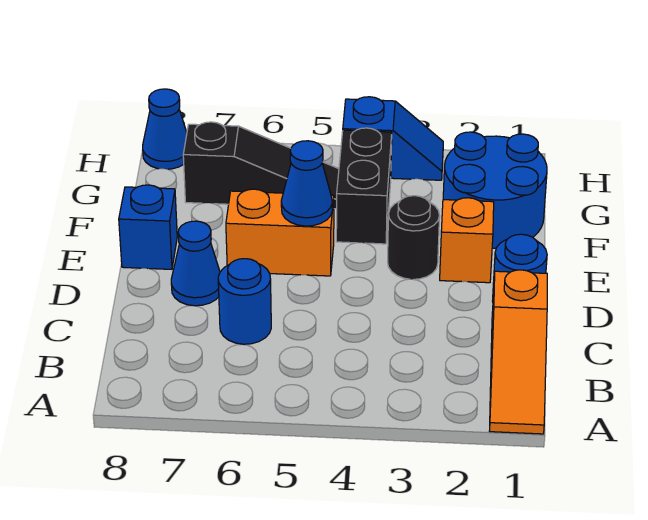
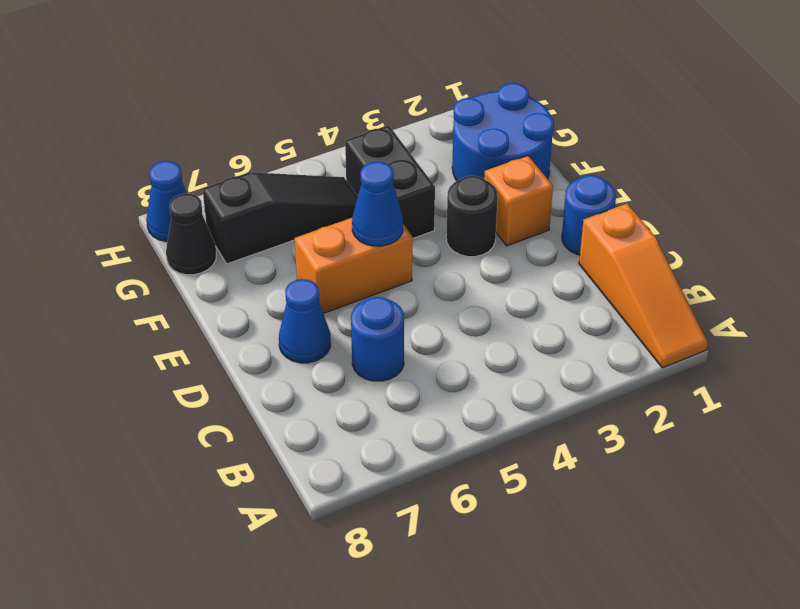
blue 1x1 brick [119,185,177,269] -> none
none -> black 1x1 cone [166,193,216,275]
blue 1x2 slope [343,97,443,180] -> none

